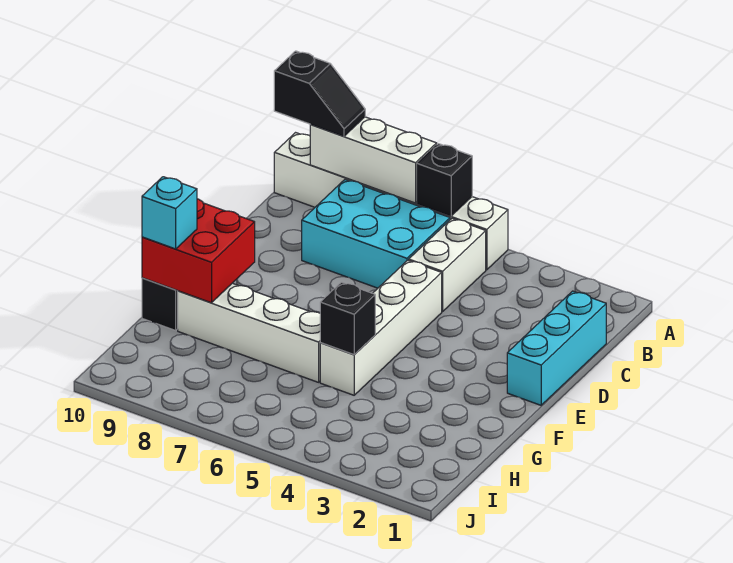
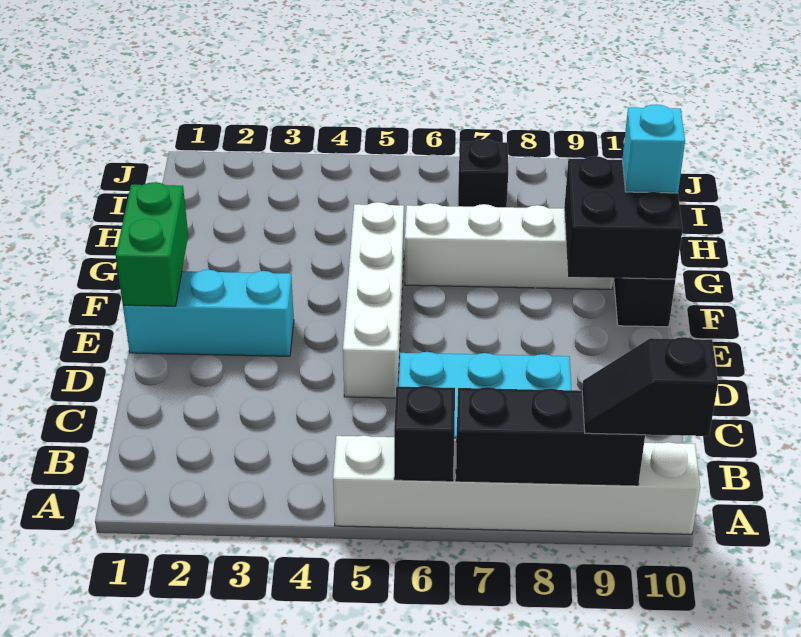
white 1x3 brick [310,117,437,203] -> black 1x3 brick [456,387,645,485]
white 1x2 brick [409,218,486,312] -> none
cyan 1x3 brick [507,291,606,405] -> cyan 1x3 brick turned to [123,270,294,356]
none -> green 1x2 brick [116,182,188,306]
red 2x2 brick [142,199,255,303] -> black 2x2 brick [564,156,683,279]
black 1x1 brick [320,282,375,355] -> black 1x1 brick moved to [458,139,508,207]

